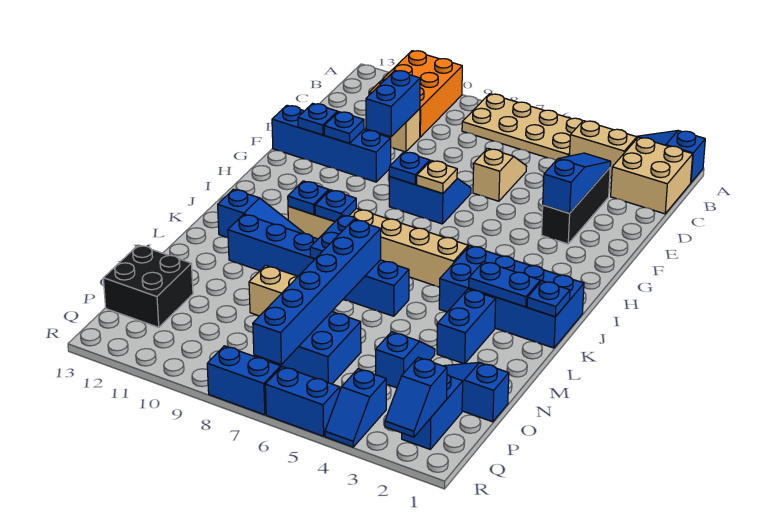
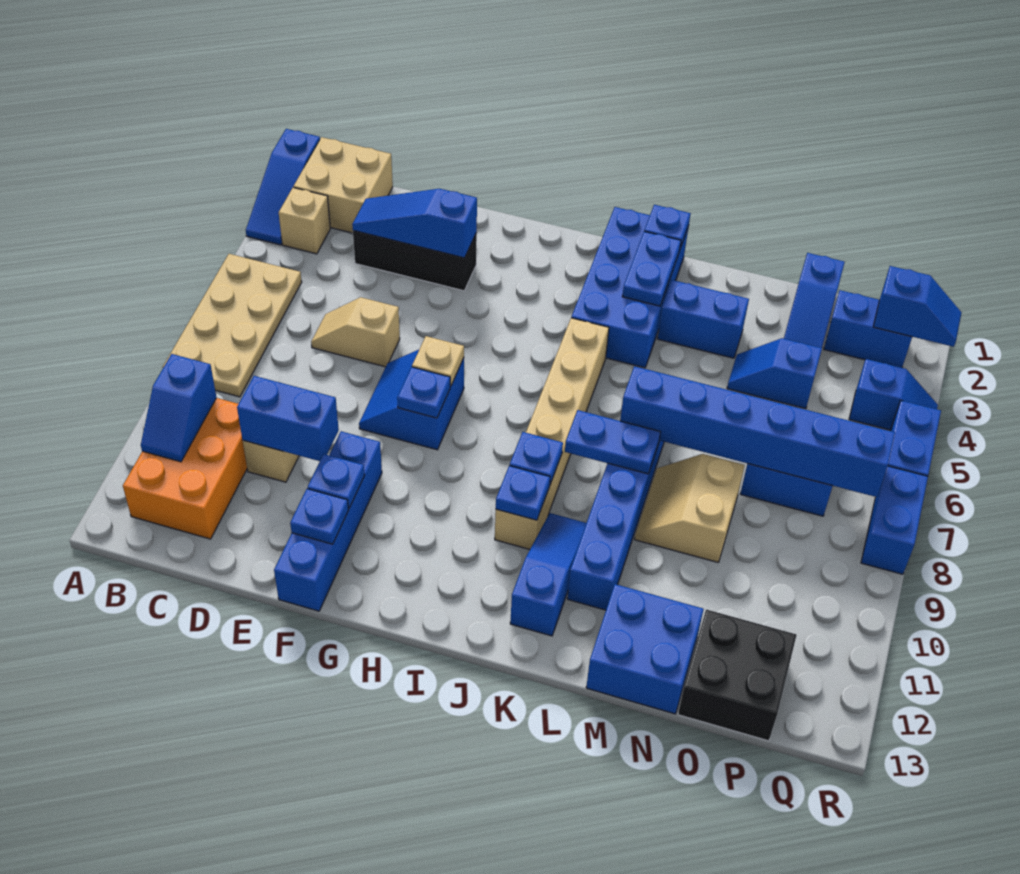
orange 2x3 brick [369,51,462,137] -> orange 2x3 brick turned to [123,398,247,539]
tan 1x2 brick [569,121,637,178] -> tan 1x1 brick [279,187,330,254]
none -> blue 1x2 slope [141,354,216,462]
none -> blue 2x2 brick [586,584,704,714]

